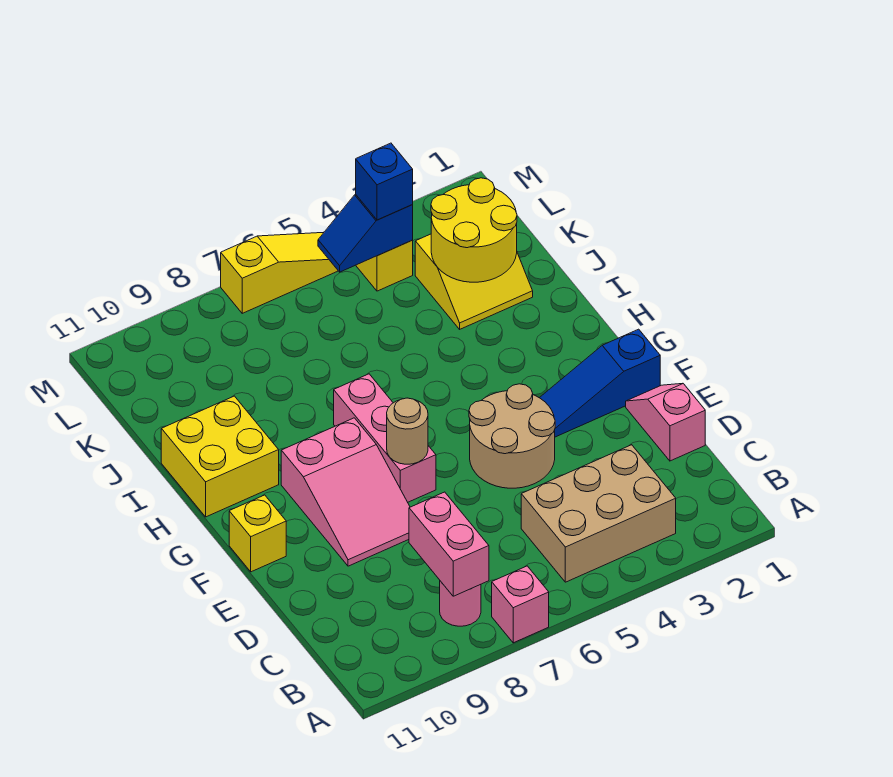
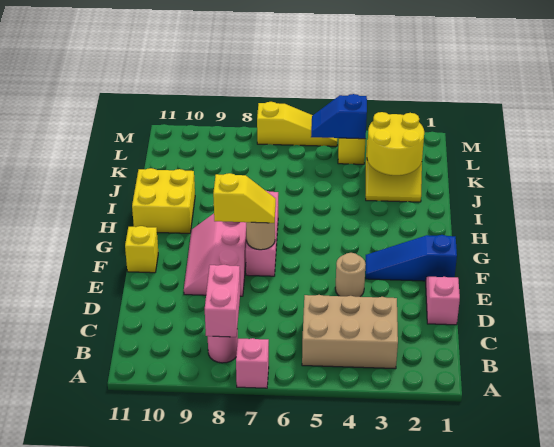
tan 2x2 round brick [469,384,555,488] -> tan 1x1 round brick [335,253,366,297]
pink 2x3 slope [281,418,410,566] -> pink 2x3 slope turned to [184,214,247,296]
none -> yellow 1x2 slope [213,173,276,223]
blue 1x1 brick [356,143,413,220] -> none

